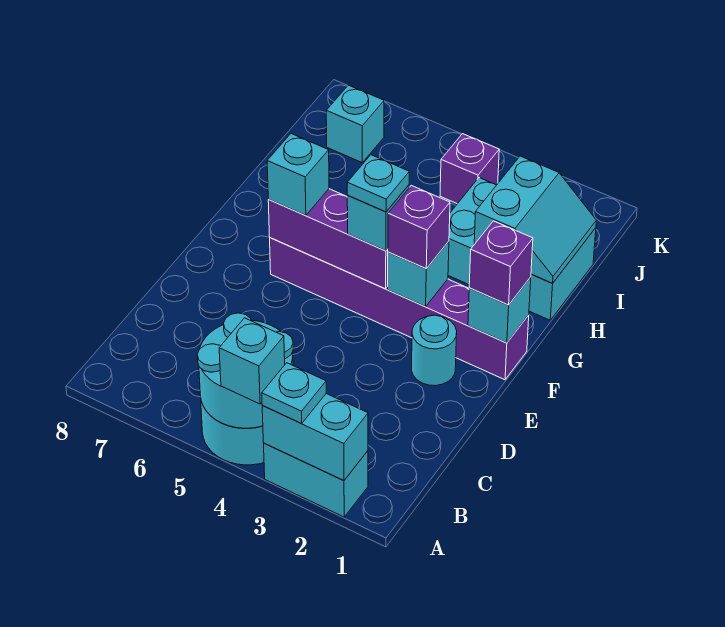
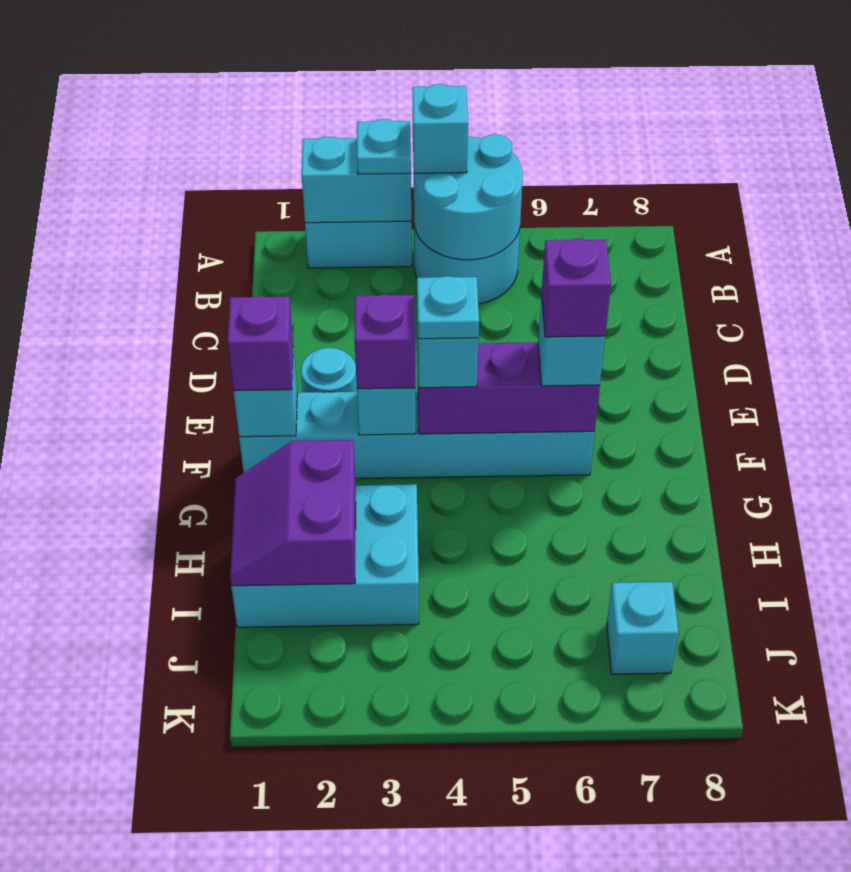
purple 1x6 brick [270,238,529,380] -> cyan 1x6 brick [239,391,595,479]
cyan 2x2 slope [474,156,596,283] -> purple 2x2 slope [230,440,356,586]
purple 1x1 brick [440,134,499,204] -> purple 1x1 brick moved to [542,239,611,337]

